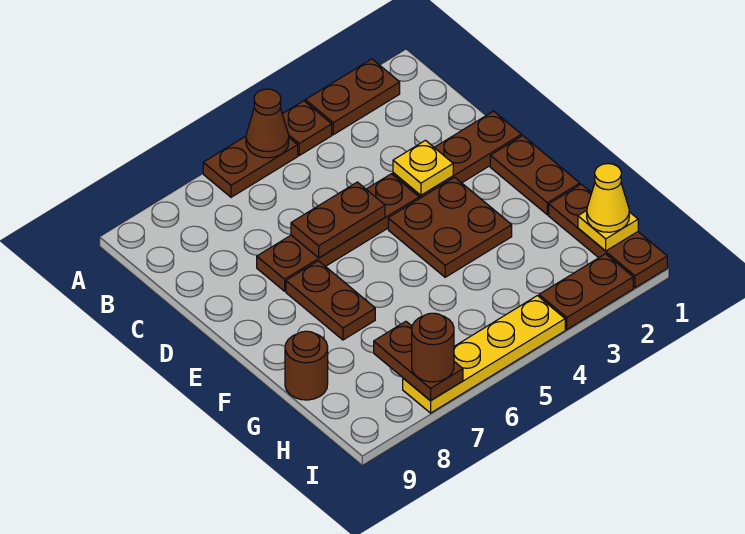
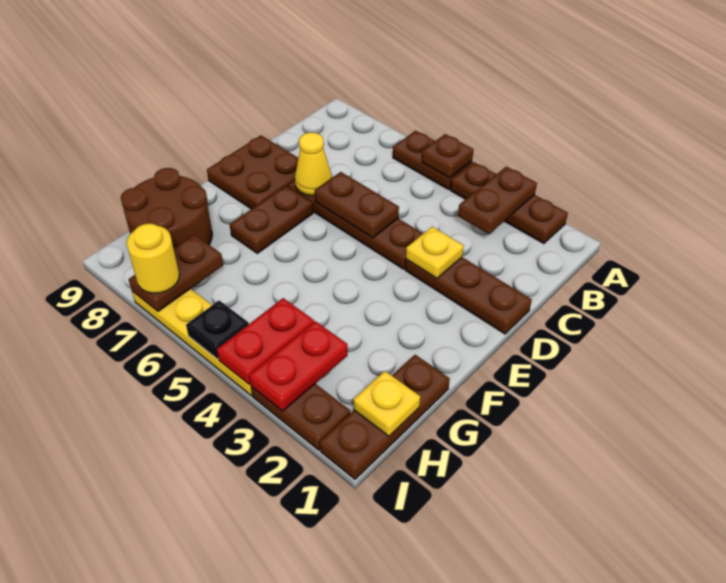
brown 1x1 cone [246,89,289,158] -> brown 1x1 plate [422,134,474,178]
brown 1x2 plate [490,136,580,215] -> brown 1x2 plate moved to [458,167,537,234]
brown 2x2 plate [388,177,512,277] -> brown 2x2 plate moved to [207,135,298,209]
brown 1x1 round brick [285,331,328,400] -> brown 2x2 round brick [121,168,212,248]
yellow 1x1 cone [587,164,629,232] -> yellow 1x1 cone moved to [295,132,332,196]
none -> red 1x2 plate [249,321,348,411]
none -> red 1x2 plate [217,298,314,384]
none -> black 1x1 plate [186,301,249,359]
brown 1x1 round brick [412,313,454,382] -> yellow 1x1 round brick [126,224,179,293]

